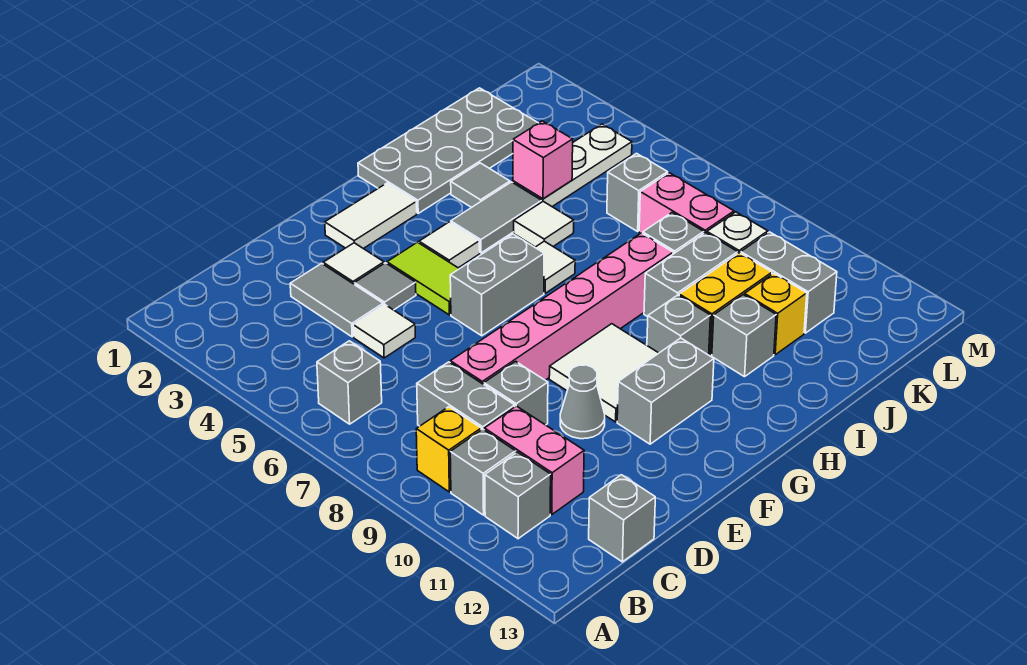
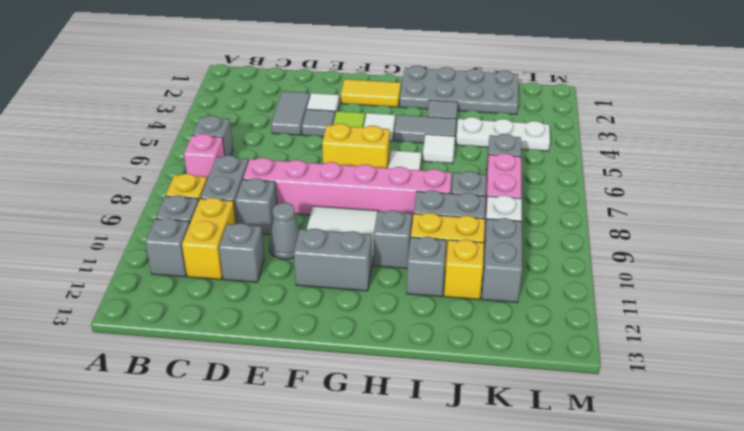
pink 1x2 brick [484,406,584,515] -> yellow 1x2 brick [182,198,236,280]
grey 1x1 brick [589,475,655,562] -> grey 1x1 brick moved to [219,223,264,282]
white 1x1 tile [353,304,415,358] -> none
white 1x2 tile [325,183,417,249] -> yellow 1x2 tile [341,79,401,107]
grey 1x2 brick [450,234,544,336] -> yellow 1x2 brick [322,124,390,168]
pink 1x1 brick [513,121,573,199] -> pink 1x1 brick moved to [184,134,225,179]

